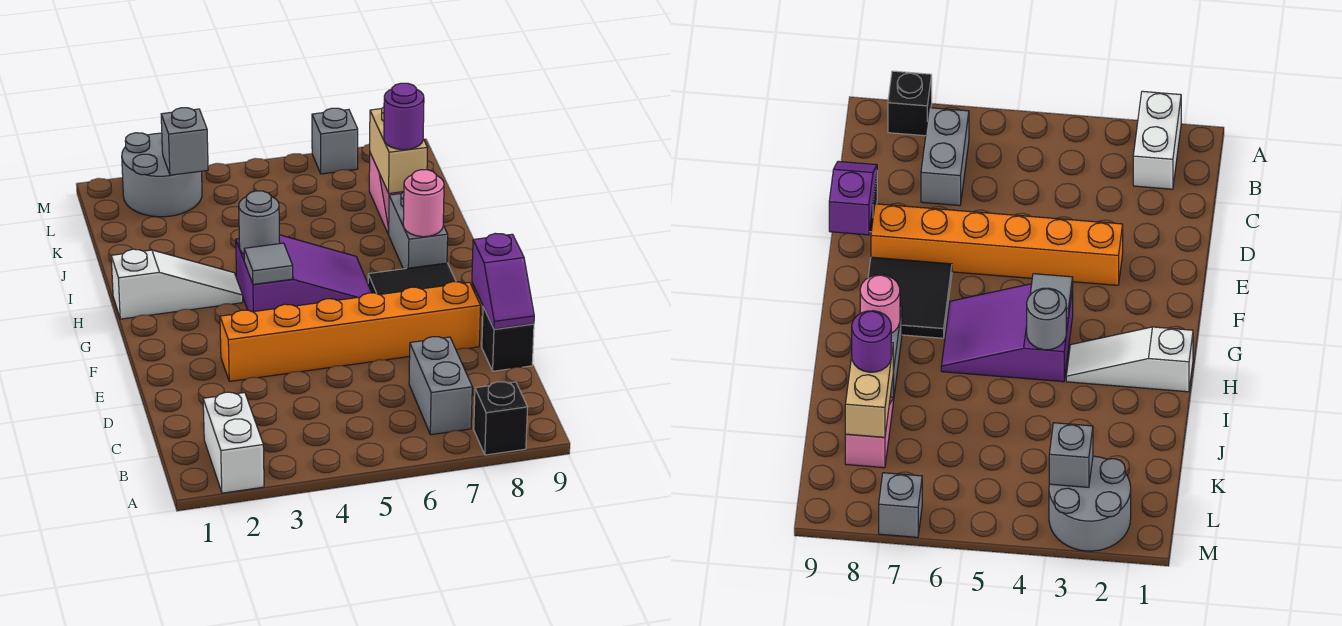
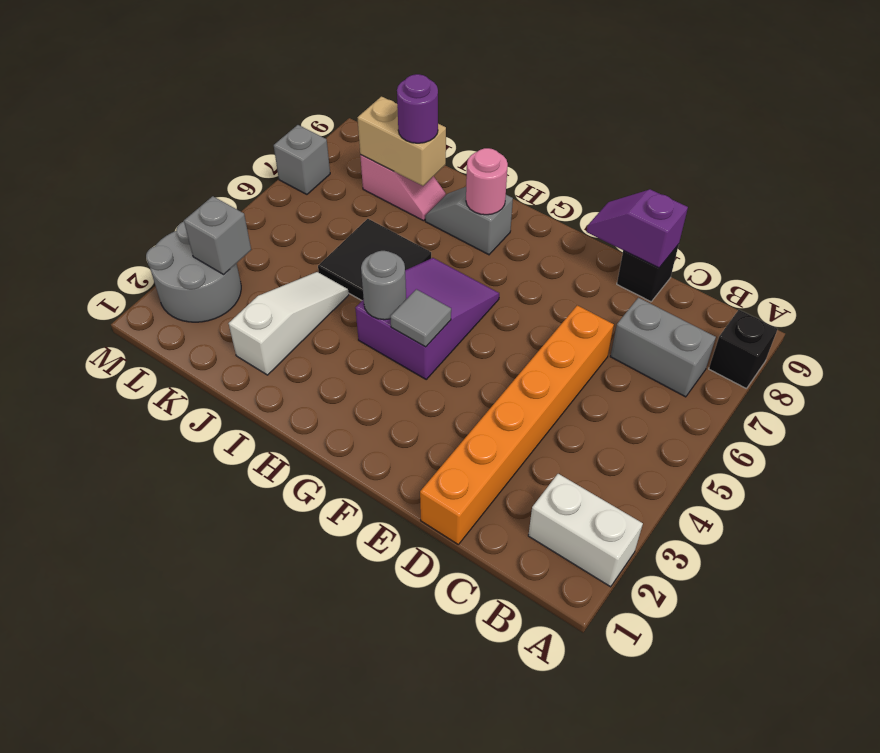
purple 1x2 slope [472,233,534,329] -> purple 1x2 slope turned to [587,189,688,268]
orange 1x6 brick [220,282,481,382] -> orange 1x6 brick moved to [420,305,614,544]
black 2x2 tile [368,263,456,295] -> black 2x2 tile moved to [318,219,431,300]
white 1x3 slope [111,249,243,319] -> white 1x3 slope moved to [229,272,349,375]
grey 1x2 brick [388,192,448,269] -> grey 1x2 slope [425,187,513,255]

